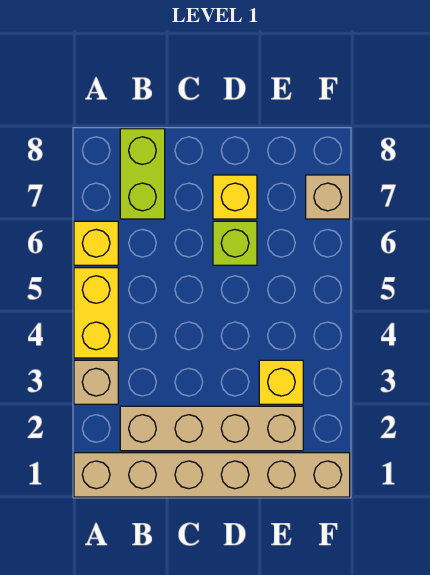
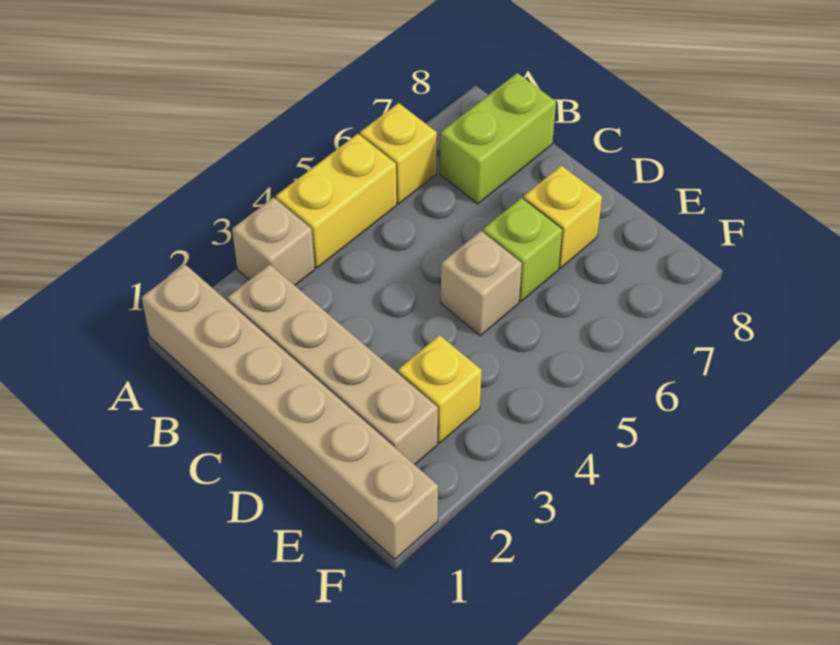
tan 1x1 brick [306,175,350,219] -> tan 1x1 brick moved to [441,231,522,336]

